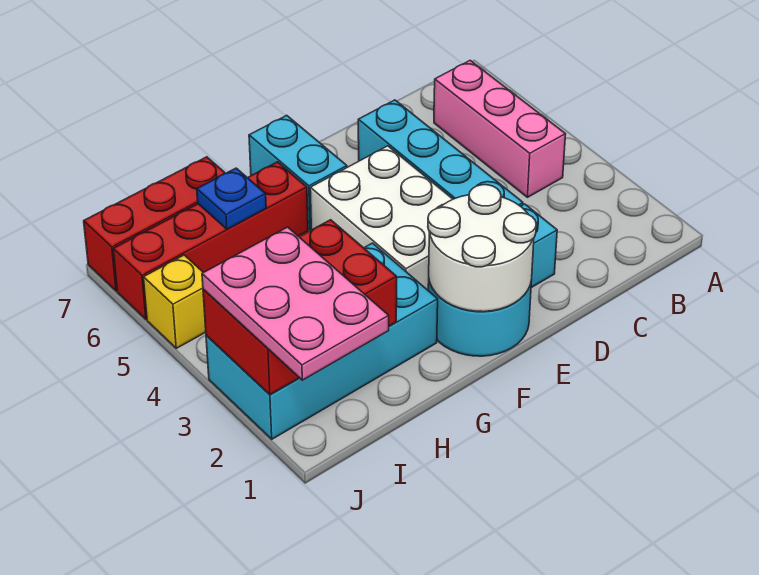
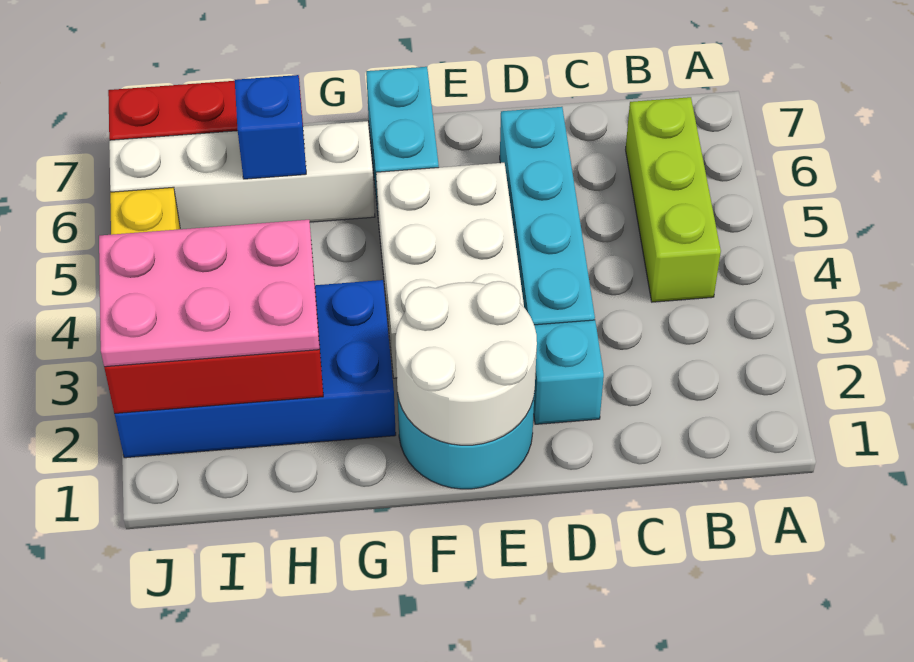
pink 1x3 brick [434,61,566,197] -> lime 1x3 brick [626,97,721,302]
cyan 2x4 brick [206,243,438,439] -> blue 2x4 brick [115,280,396,458]
red 1x4 brick [113,162,308,319] -> white 1x4 brick [109,121,375,229]
blue 1x1 plate [197,168,266,229] -> blue 1x1 brick [235,75,306,179]
pink 2x3 plate [202,227,389,380] -> pink 2x3 plate turned to [99,220,319,367]

